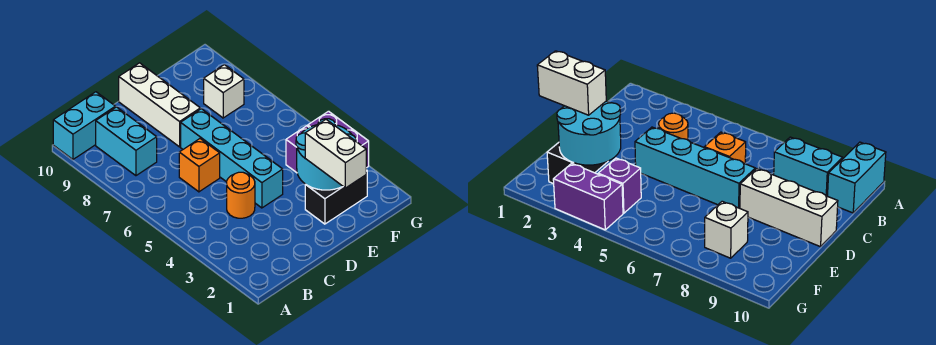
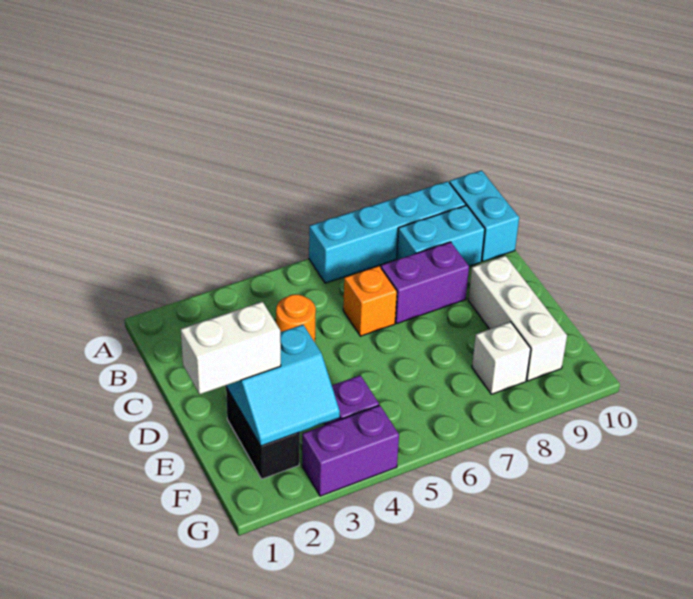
none -> purple 1x2 brick [381,242,469,323]
cyan 1x4 brick [181,109,283,208] -> cyan 1x4 brick moved to [309,181,466,283]
white 1x3 brick [119,63,200,147] -> white 1x3 brick turned to [468,256,567,381]
cyan 2x2 round brick [296,119,356,190] -> cyan 2x2 slope [226,325,340,446]

